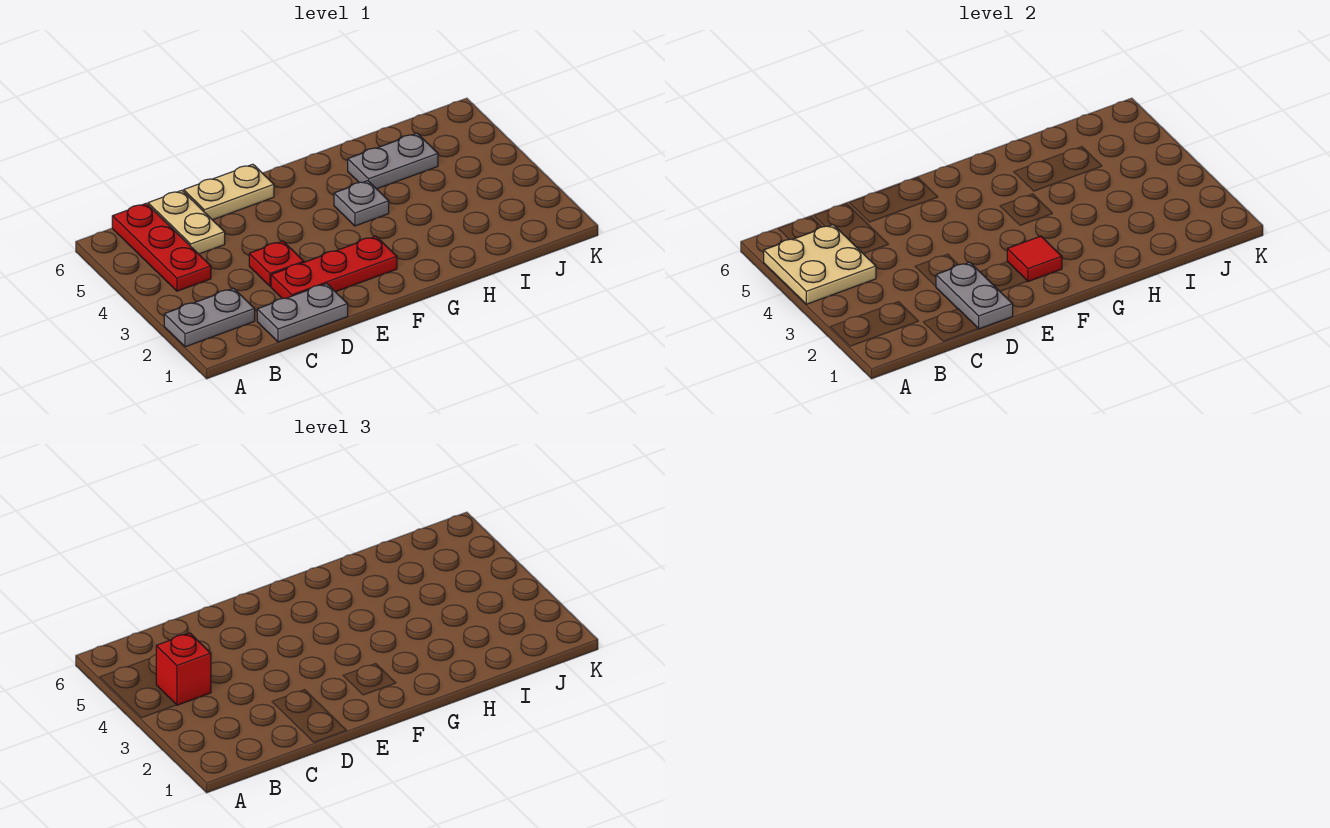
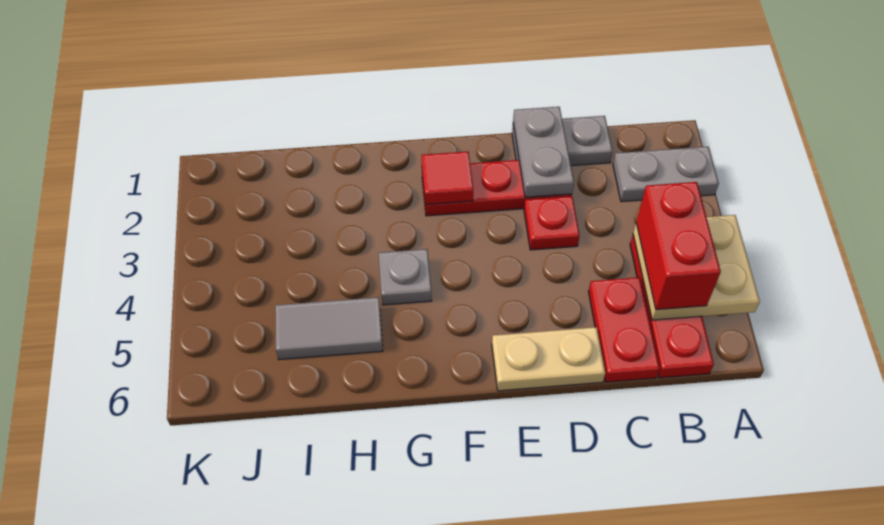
red 1x1 brick [156,633,211,705] -> red 1x2 brick [636,182,721,310]
tan 1x2 plate [148,190,225,254] -> red 1x2 plate [588,277,660,382]
grey 1x2 plate [348,133,438,189] -> grey 1x2 tile [275,297,383,360]

